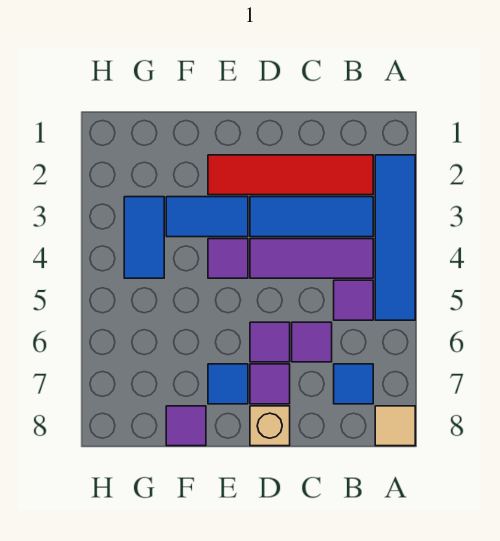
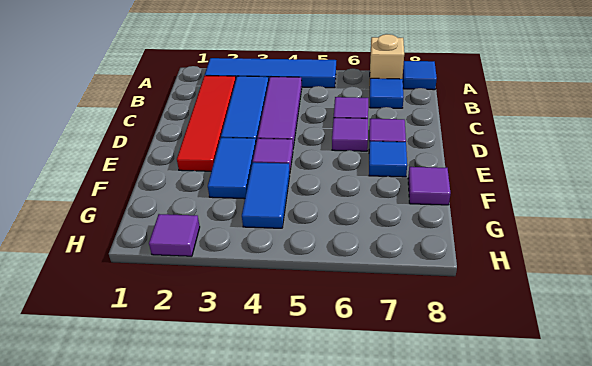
tan 1x1 tile [375,406,415,446] -> blue 1x1 tile [403,61,437,90]
purple 1x1 tile [334,280,373,320] -> purple 1x1 tile moved to [149,214,200,256]
tan 1x1 brick [250,406,290,446] -> tan 1x1 brick moved to [370,34,404,79]
blue 1x2 tile [124,197,164,278] -> blue 1x2 tile turned to [242,162,290,228]

